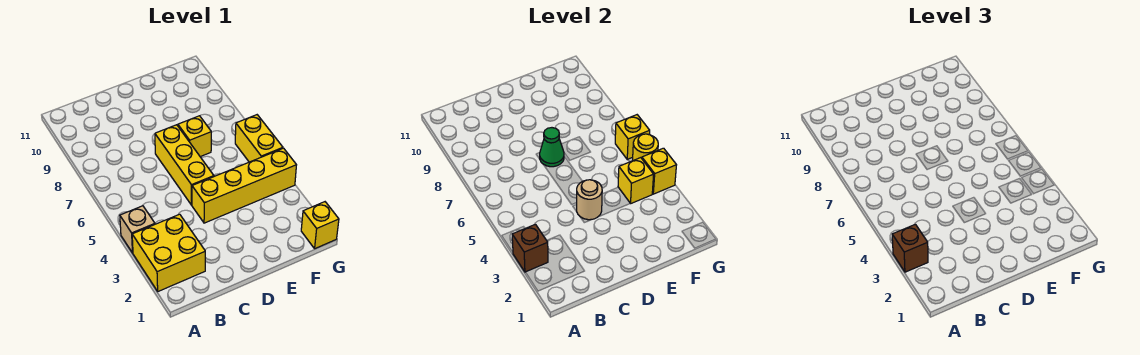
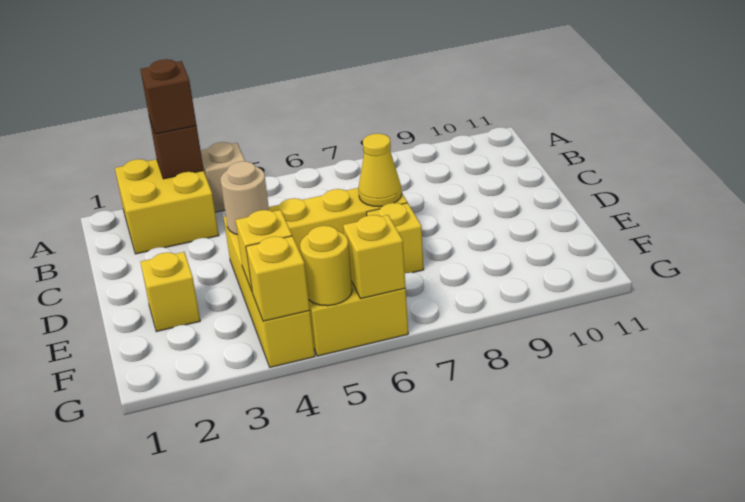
green 1x1 cone [540,128,564,167] -> yellow 1x1 cone [358,134,402,207]
yellow 1x1 brick [301,202,339,248] -> yellow 1x1 brick moved to [140,252,200,332]

